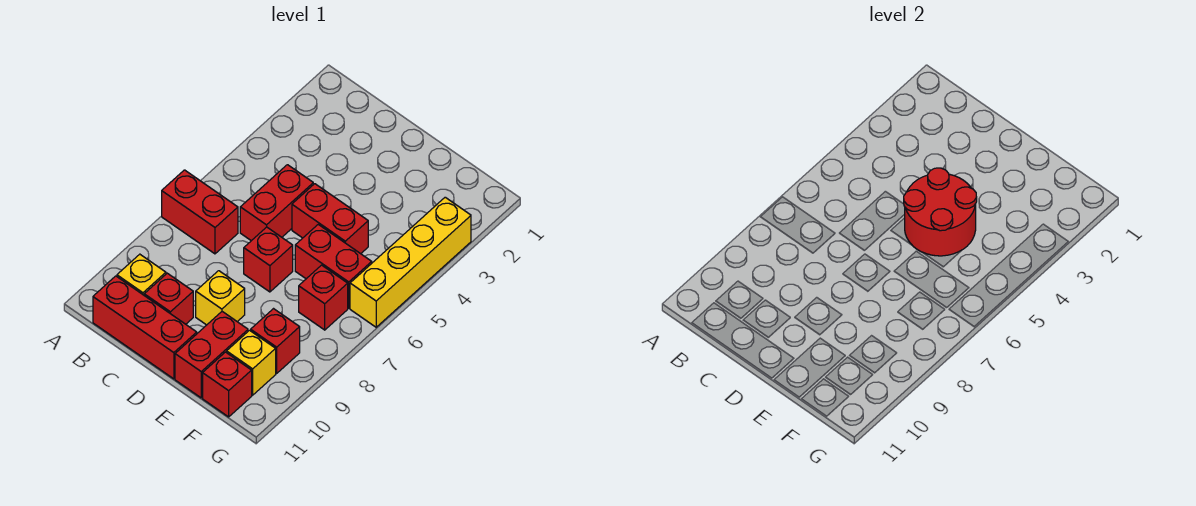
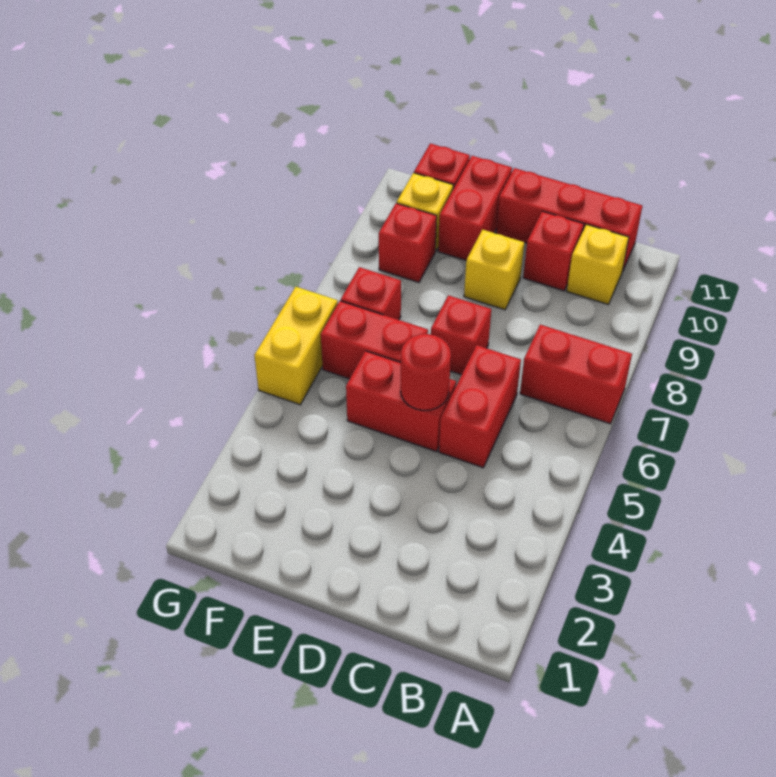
red 2x2 round brick [904,168,977,256] -> red 1x1 round brick [401,334,451,410]
yellow 1x4 brick [350,197,471,327] -> yellow 1x2 brick [254,287,338,405]

